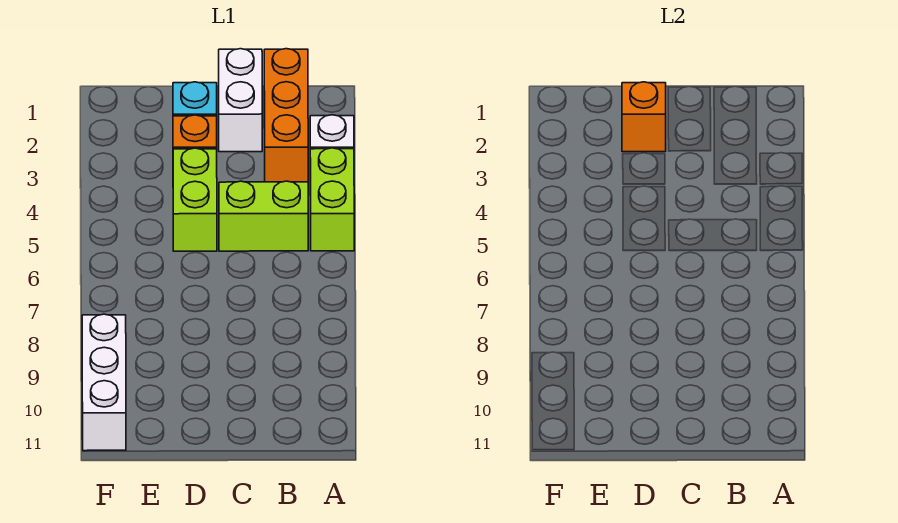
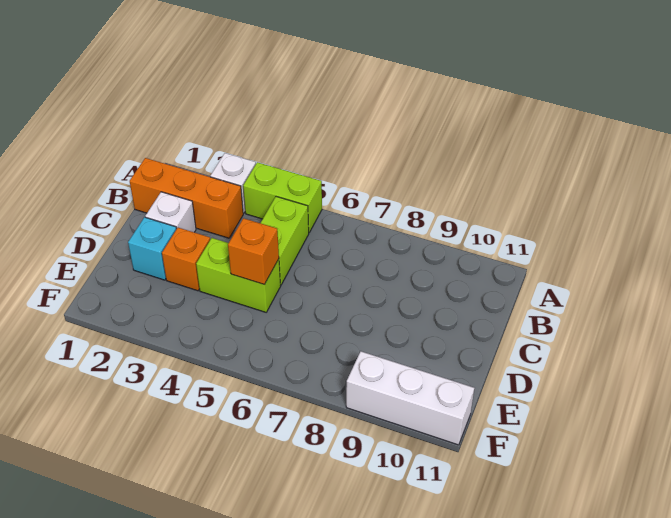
white 1x2 brick [219,49,262,152] -> white 1x1 brick [145,192,196,232]
orange 1x1 brick [622,82,666,152] -> orange 1x1 brick moved to [228,218,279,284]

